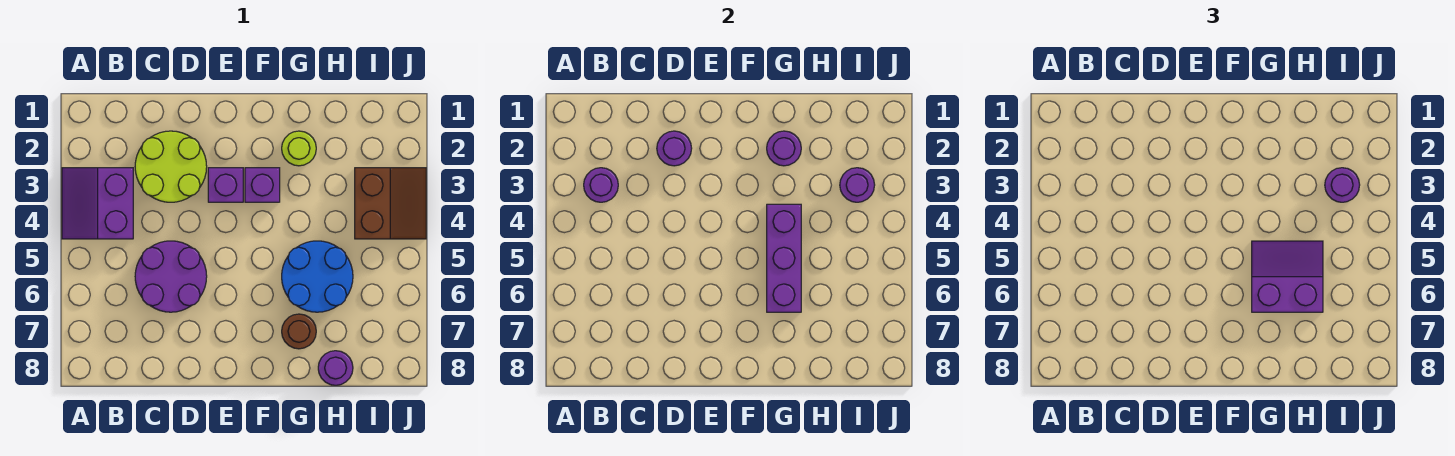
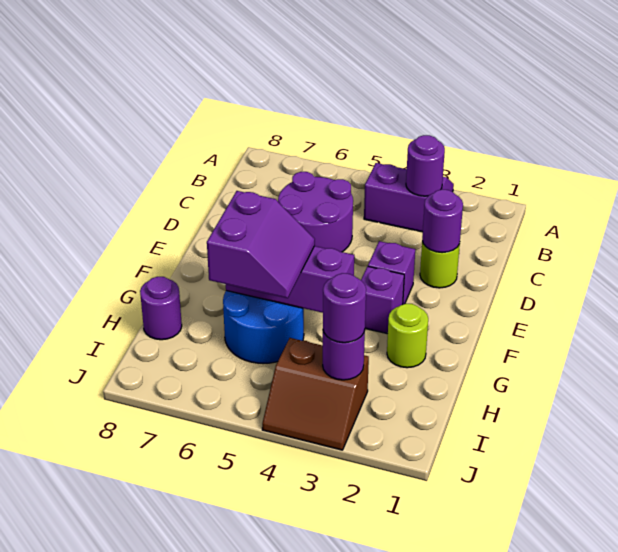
lime 2x2 round brick [135,131,207,202] -> lime 1x1 round brick [420,241,460,288]
purple 1x1 round brick [767,131,801,166] -> none
brown 1x1 round brick [282,314,316,349] -> none

